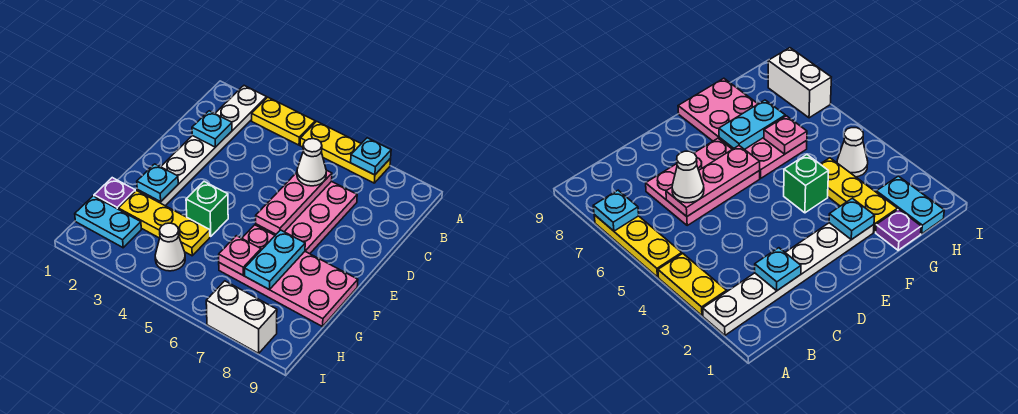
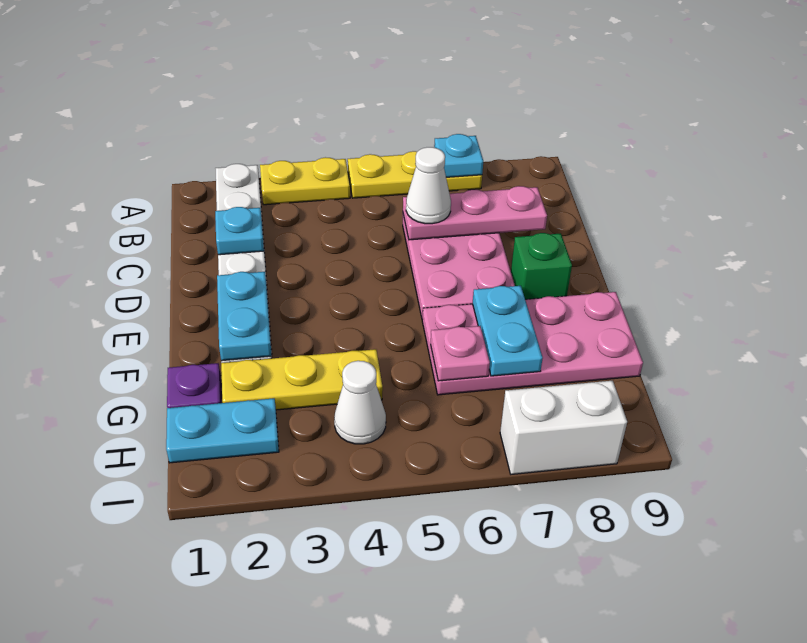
pink 1x3 plate [256,170,332,234] -> pink 1x3 plate turned to [403,186,547,240]
cyan 1x1 plate [137,164,178,202] -> cyan 1x2 plate [217,272,272,361]
green 1x1 brick [186,182,228,237] -> green 1x1 brick moved to [511,233,572,299]

